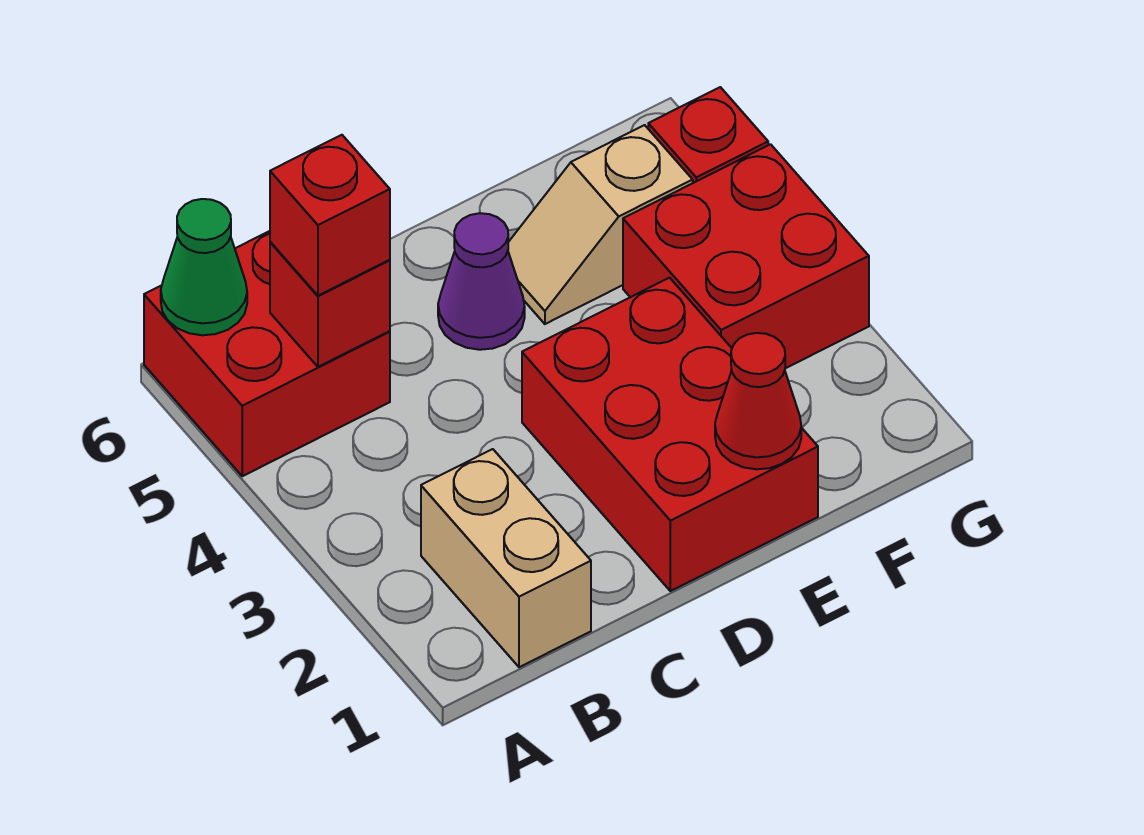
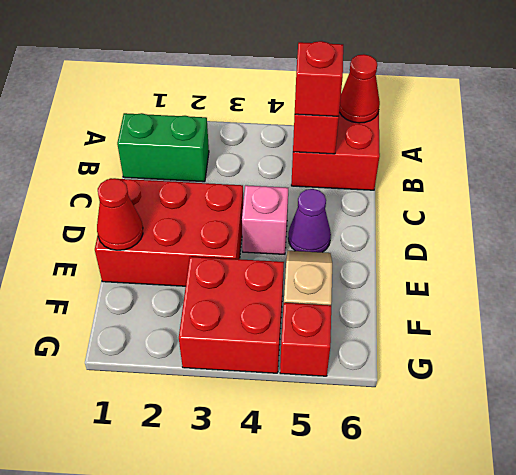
green 1x1 cone [161,199,247,335] -> red 1x1 cone [339,54,380,123]
tan 1x2 brick [421,449,591,667] -> green 1x2 brick [117,113,209,182]
none -> pink 1x1 brick [242,185,288,254]

